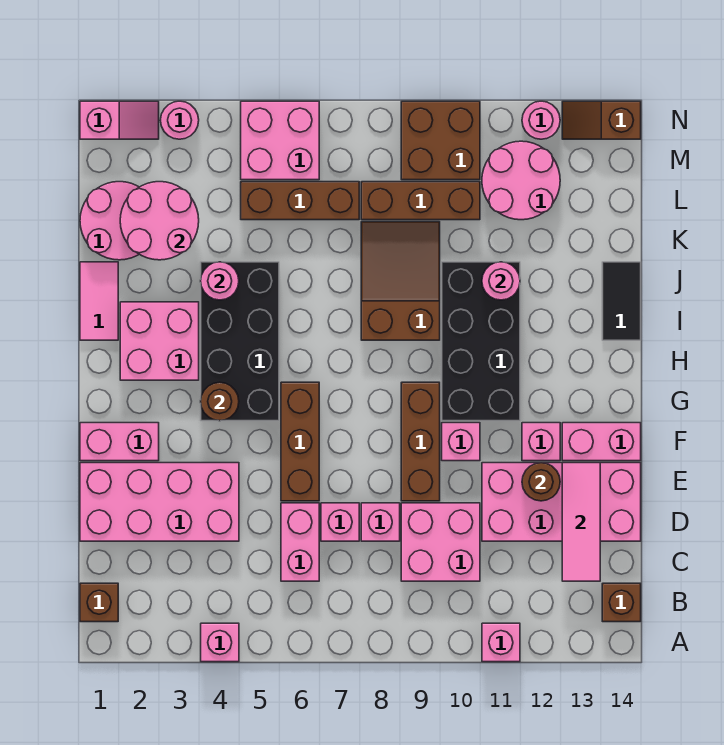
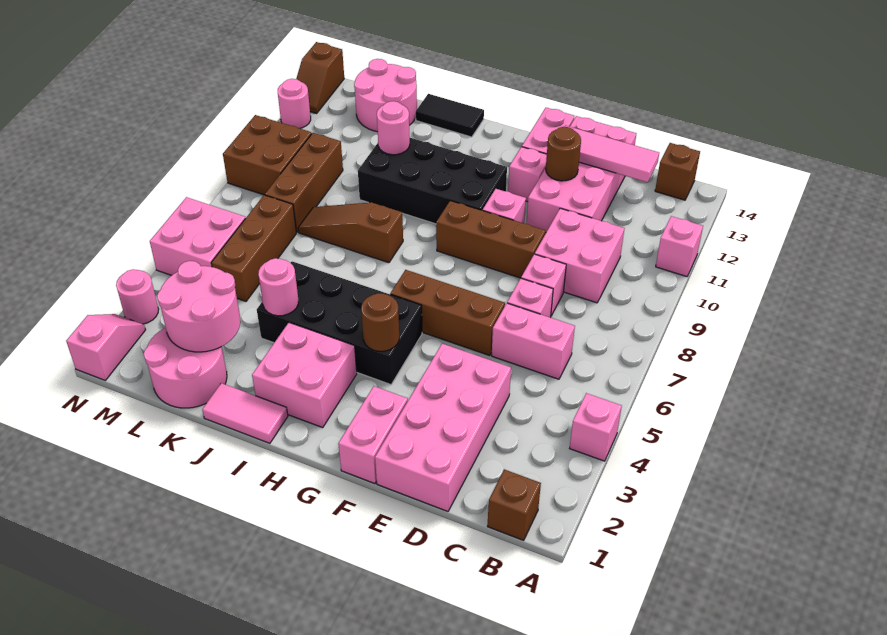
brown 2x3 slope [361,222,440,340] -> brown 1x3 slope [298,202,403,263]
pink 2x2 round brick [482,141,560,220] -> pink 2x2 round brick moved to [354,59,417,132]

